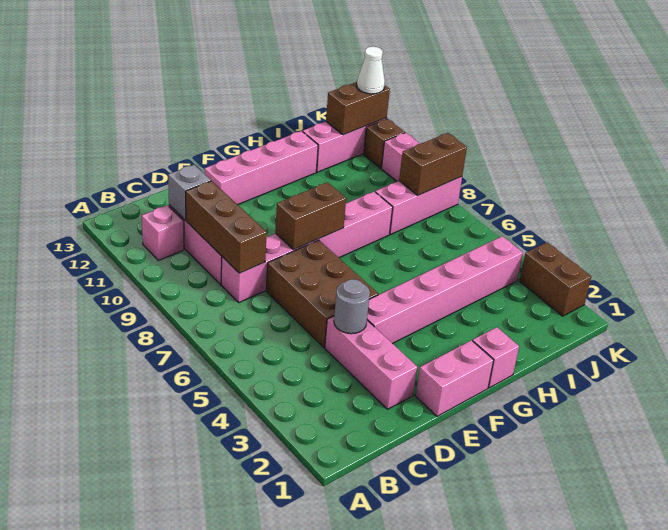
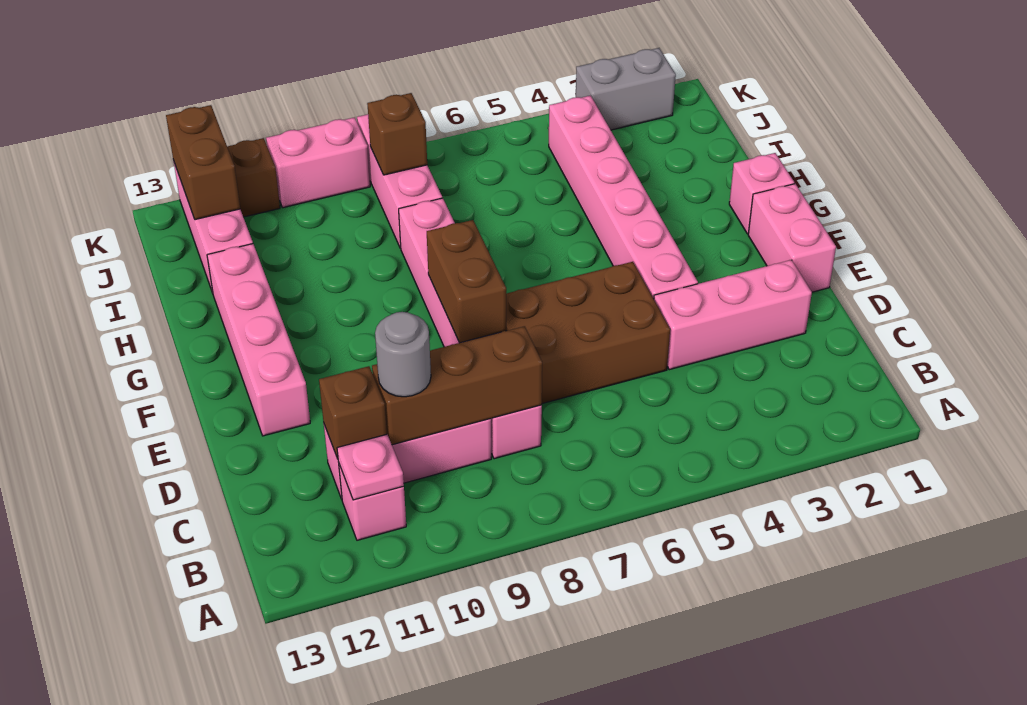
none -> pink 1x1 plate [337,434,404,500]
grey 1x1 brick [168,165,211,220] -> brown 1x1 brick [319,366,387,459]
grey 1x1 round brick [334,279,370,334] -> grey 1x1 round brick moved to [375,312,431,397]
brown 1x2 brick [399,133,467,195] -> brown 1x1 brick [367,93,427,175]
brown 1x2 brick [520,242,591,316] -> grey 1x2 brick [576,48,676,130]
white 1x1 cone [357,47,385,94] -> none

